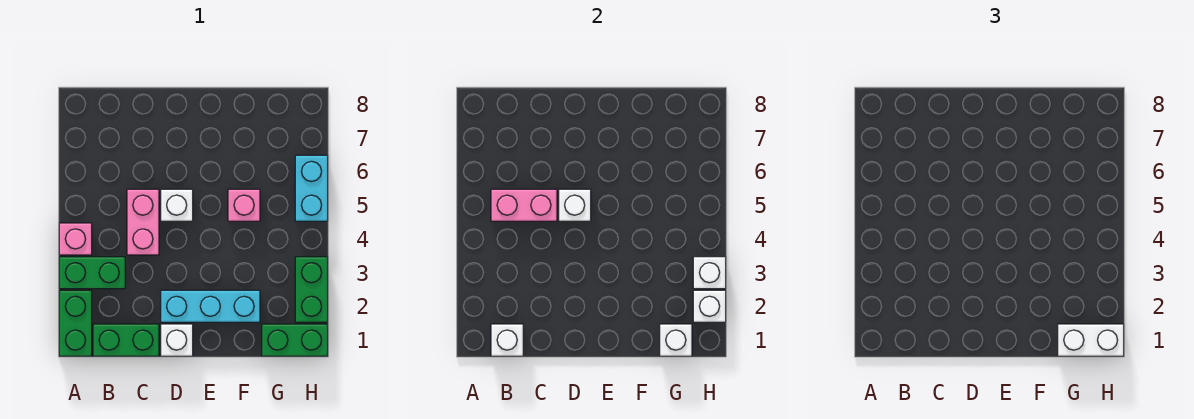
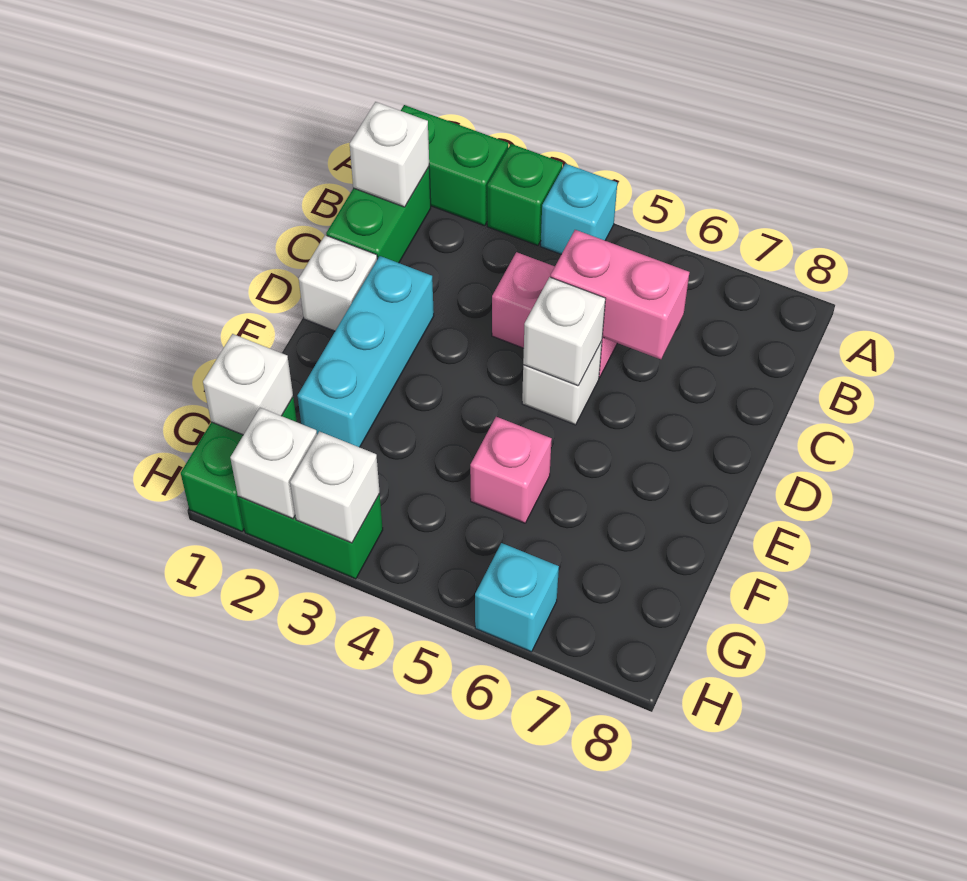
green 1x2 brick [59,257,125,289] -> green 1x1 brick [487,144,563,246]
pink 1x1 brick [59,223,92,255] -> cyan 1x1 brick [541,163,617,254]
pink 1x2 brick [491,189,557,221] -> pink 1x2 brick turned to [551,230,689,359]
white 1x2 brick [1058,324,1124,356] -> none
cyan 1x2 brick [295,155,328,221] -> cyan 1x1 brick [475,543,559,652]

